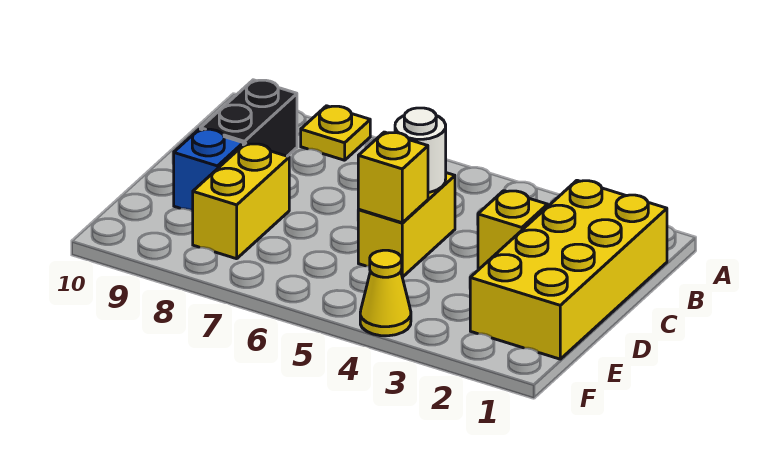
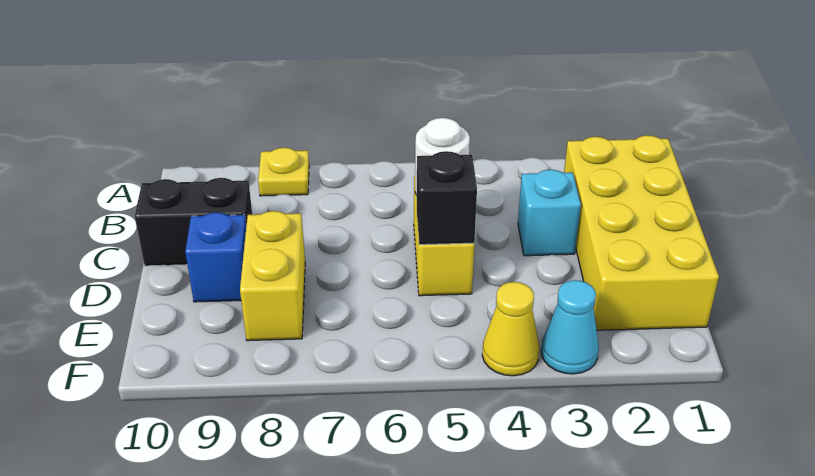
black 1x2 brick [200,80,297,156] -> black 1x2 brick turned to [135,178,252,266]
yellow 1x1 brick [478,191,548,268] -> cyan 1x1 brick [518,170,581,256]
yellow 1x1 brick [358,132,428,223] -> black 1x1 brick [417,151,477,245]
none -> cyan 1x1 cone [541,280,599,374]

